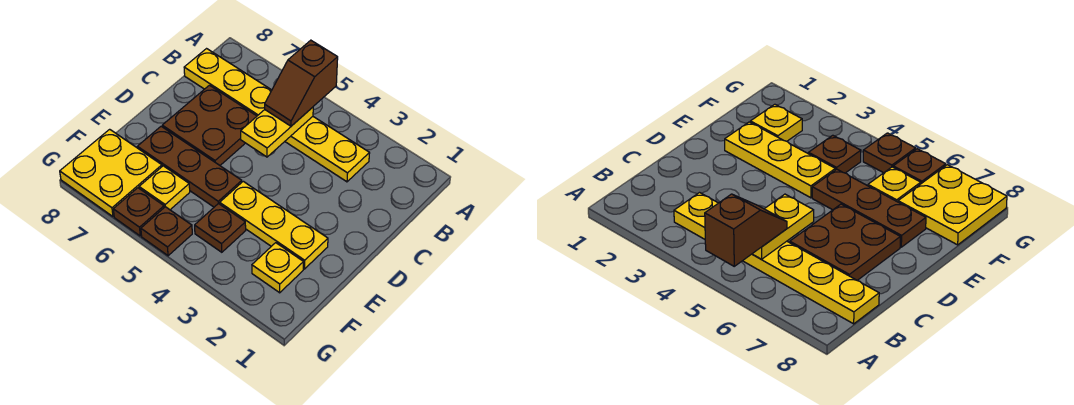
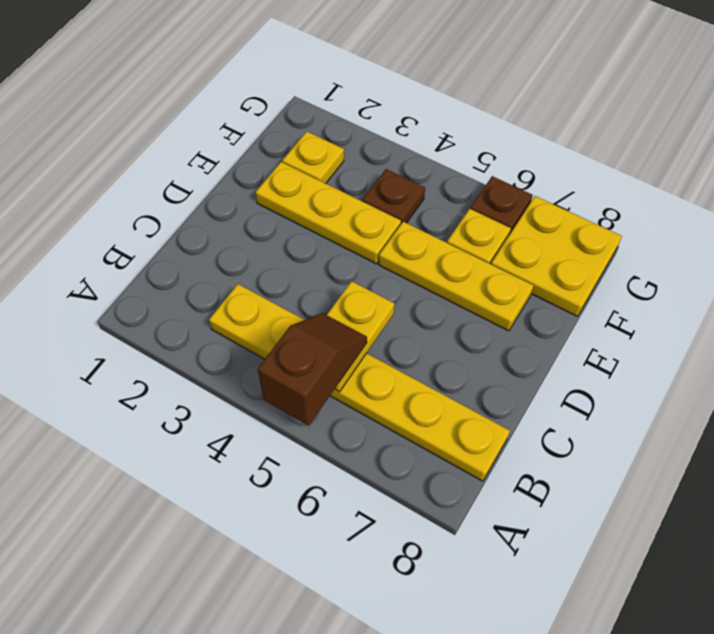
brown 2x2 plate [162,85,257,165] -> none
brown 1x3 plate [138,126,242,207] -> yellow 1x3 plate [379,222,534,331]
brown 1x1 plate [141,207,192,256] -> none

